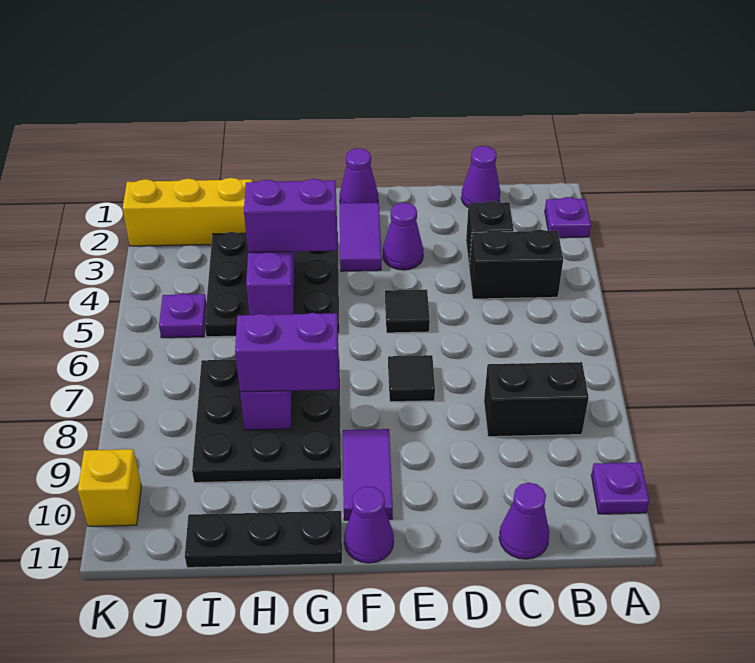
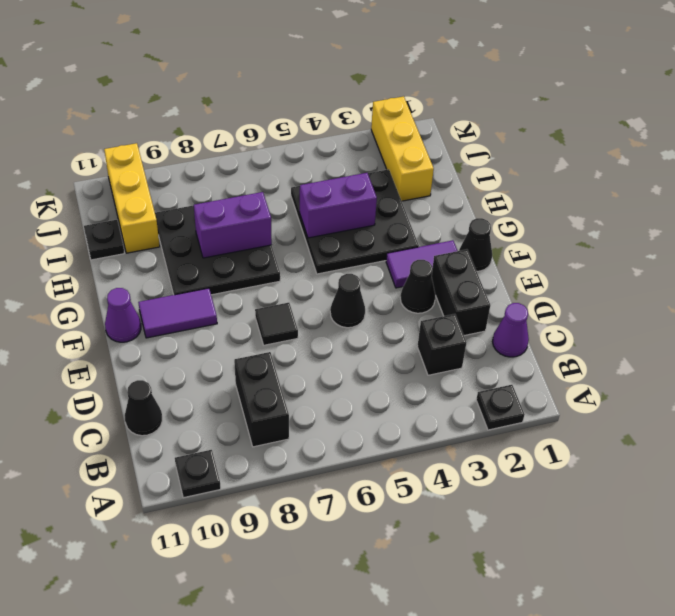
purple 1x1 plate [545,197,591,238] -> black 1x1 plate [476,385,525,430]
purple 1x1 plate [591,462,649,514] -> black 1x1 plate [175,450,221,498]
black 1x2 brick [469,229,563,299] -> black 1x2 brick moved to [432,249,490,336]
purple 1x1 cone [499,483,549,559] -> black 1x1 cone [125,380,162,436]
purple 1x1 cone [383,203,423,270] -> black 1x1 cone [400,260,435,313]
black 1x1 tile [385,290,430,333] -> black 1x1 cone [330,274,365,328]
purple 1x1 cone [340,148,378,203] -> black 1x1 cone [459,218,492,271]
purple 1x2 brick [244,179,337,252] -> none
purple 1x2 brick [235,313,339,392] -> none
black 1x3 plate [185,511,342,568] -> black 1x1 plate [84,220,124,260]
purple 1x1 plate [159,294,206,338] -> none
yellow 1x1 brick [78,449,141,526] -> yellow 1x3 brick [104,143,160,253]

